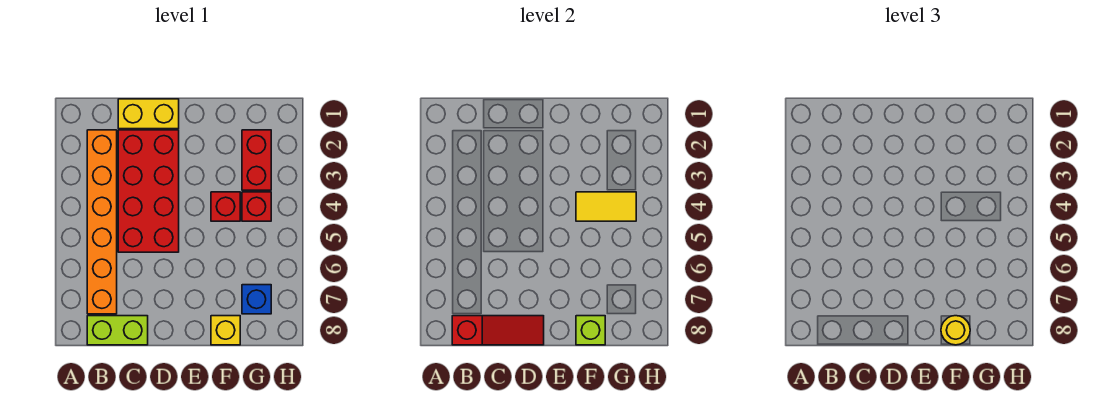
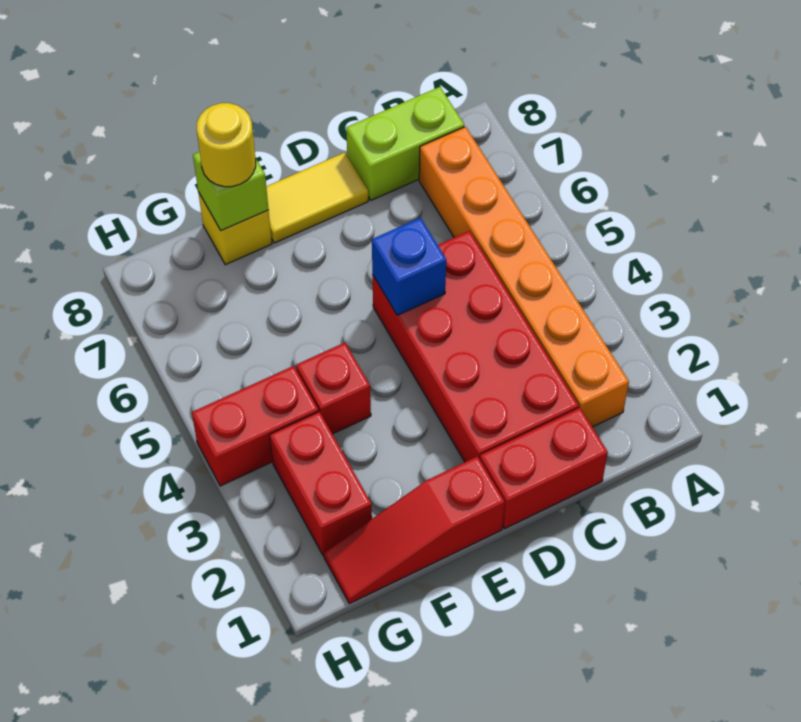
red 1x3 slope [452,316,544,345] -> red 1x3 slope moved to [324,456,505,604]
yellow 1x2 brick [118,99,179,129] -> red 1x2 brick [480,408,608,529]
yellow 1x2 tile [576,192,636,221] -> yellow 1x2 tile moved to [266,152,368,243]
red 1x1 brick [242,192,271,221] -> red 1x2 brick [192,366,318,486]
blue 1x1 brick [242,285,271,314] -> blue 1x1 brick moved to [372,218,446,315]

